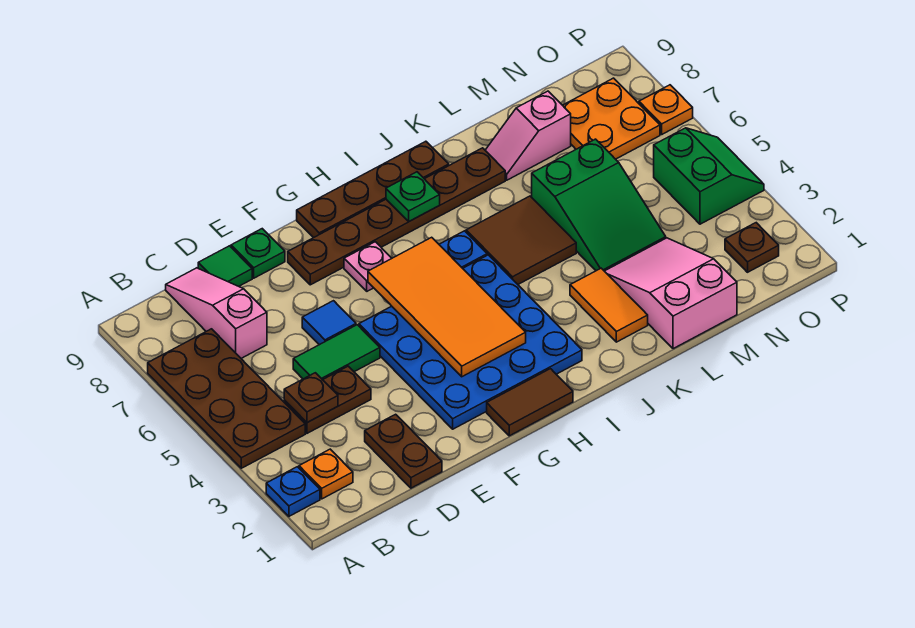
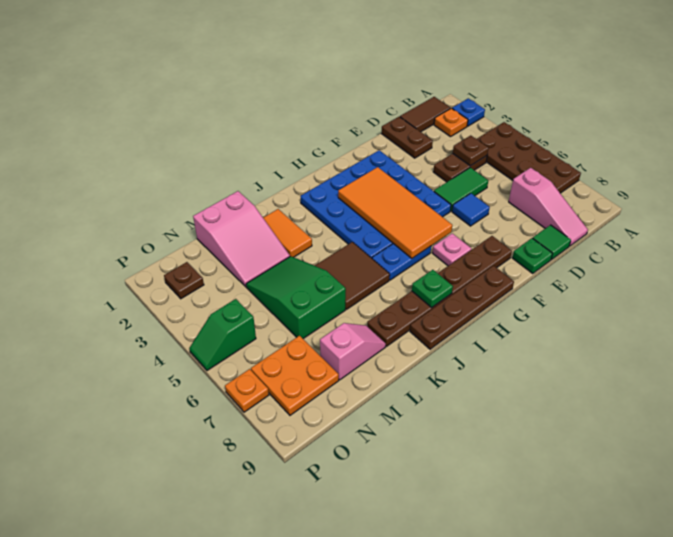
brown 1x2 tile [487,369,573,436] -> brown 1x2 tile moved to [400,97,450,132]
green 2x2 slope [654,128,764,224] -> green 1x2 slope [189,299,256,371]

